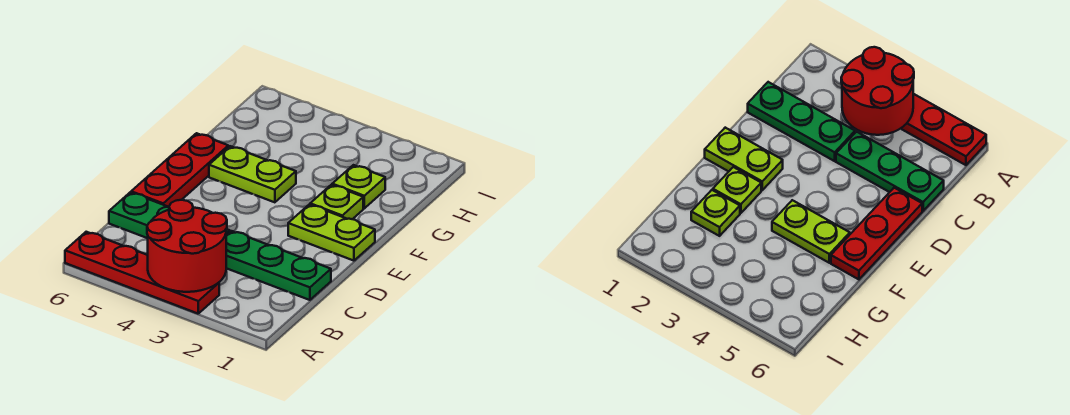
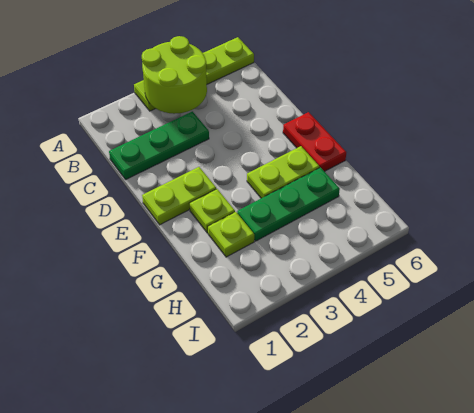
red 1x4 plate [65,232,219,314] -> lime 1x4 plate [134,37,254,111]
red 2x2 round brick [147,200,227,292] -> lime 2x2 round brick [142,36,207,114]
green 1x3 plate [109,192,230,238] -> green 1x3 plate moved to [237,167,340,241]
red 1x3 plate [131,133,228,207] -> red 1x2 plate [283,112,346,172]

